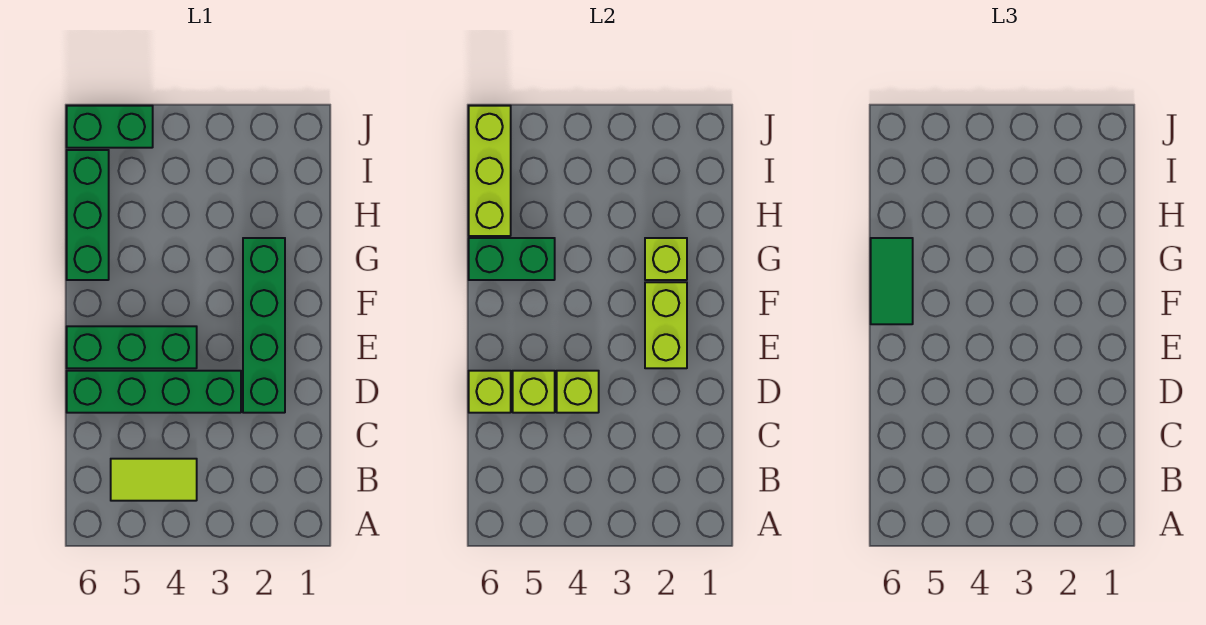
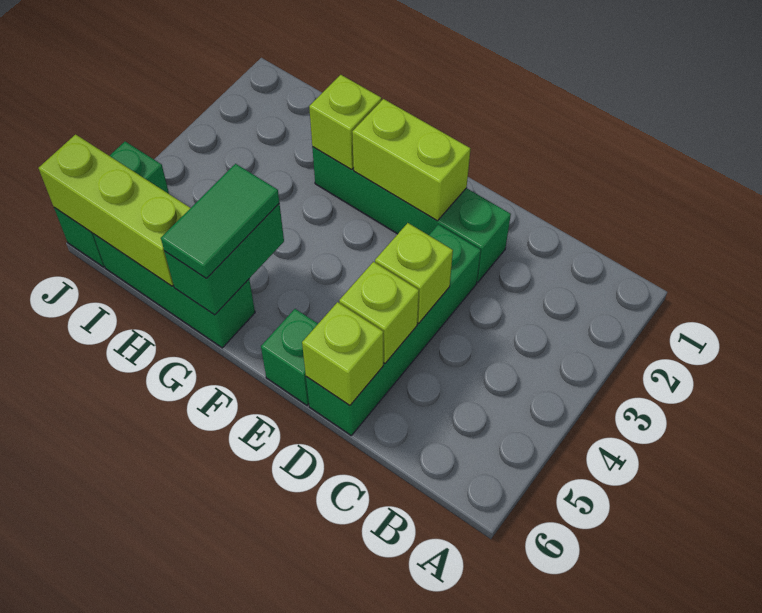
lime 1x2 tile [111,459,197,501] -> none
green 1x3 brick [67,326,197,368] -> green 1x1 brick [261,309,318,405]
green 1x2 tile [871,238,913,324] -> green 1x2 tile turned to [161,164,279,278]

